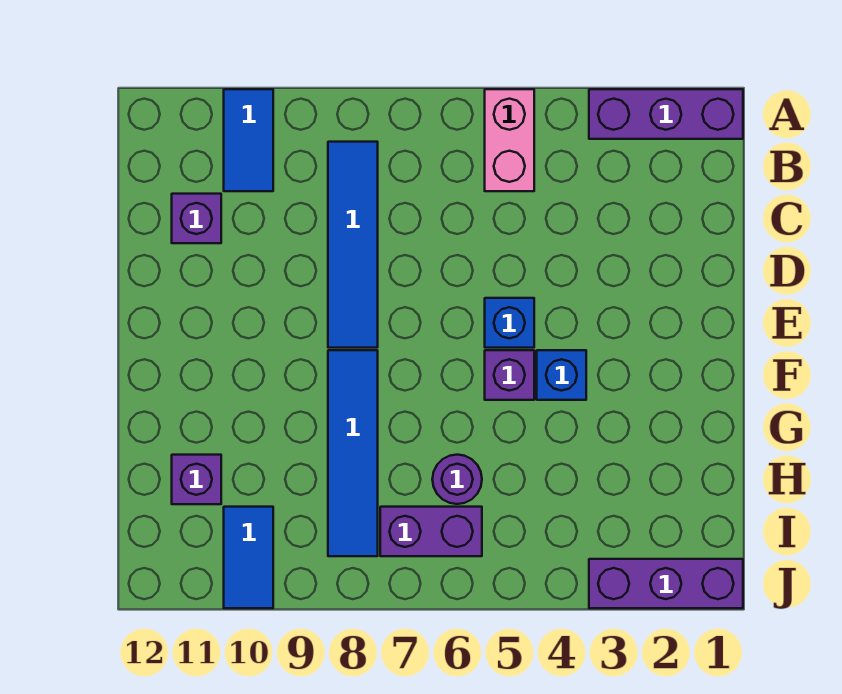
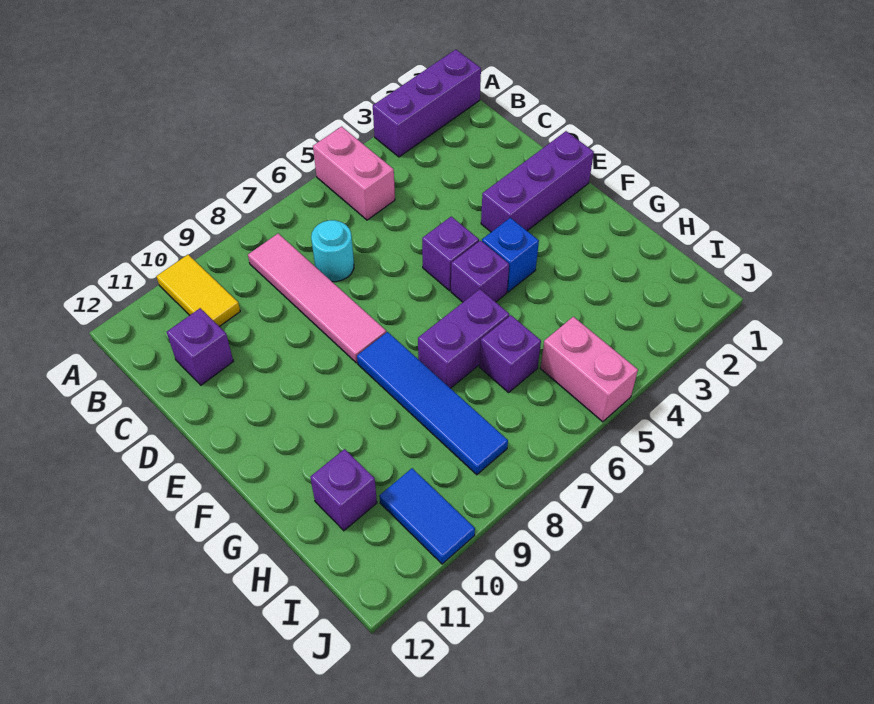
blue 1x2 tile [224,89,273,191] -> yellow 1x2 tile [156,255,240,327]
blue 1x4 tile [328,142,378,348] -> pink 1x4 tile [248,234,386,363]
none -> cyan 1x1 round brick [311,220,354,282]
blue 1x1 brick [485,298,534,348] -> purple 1x1 brick [422,217,479,291]
purple 1x1 round brick [432,455,482,504] -> purple 1x1 brick [479,315,541,393]
none -> pink 1x2 brick [541,317,638,422]
purple 1x2 brick [380,507,482,556] -> purple 1x2 brick moved to [418,289,509,388]
purple 1x3 brick [589,559,743,608] -> purple 1x3 brick moved to [481,131,594,232]

